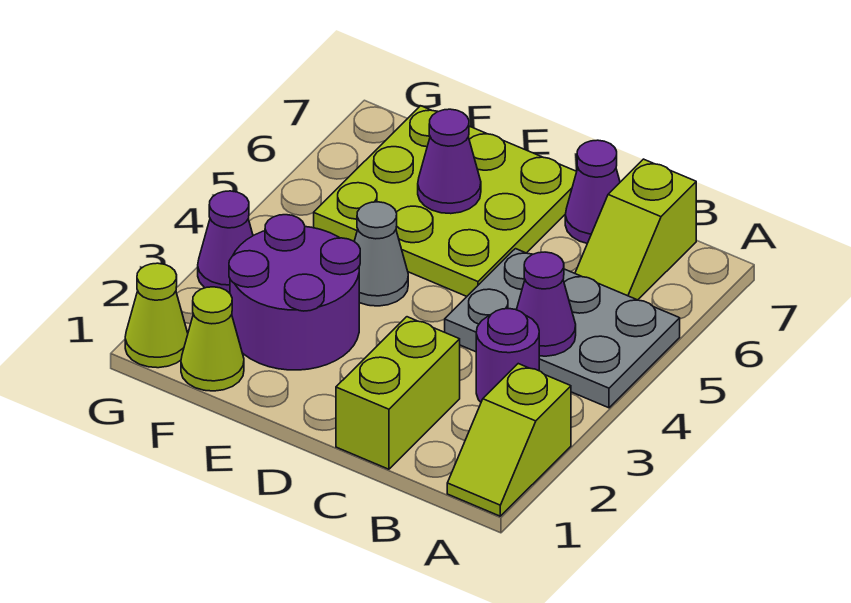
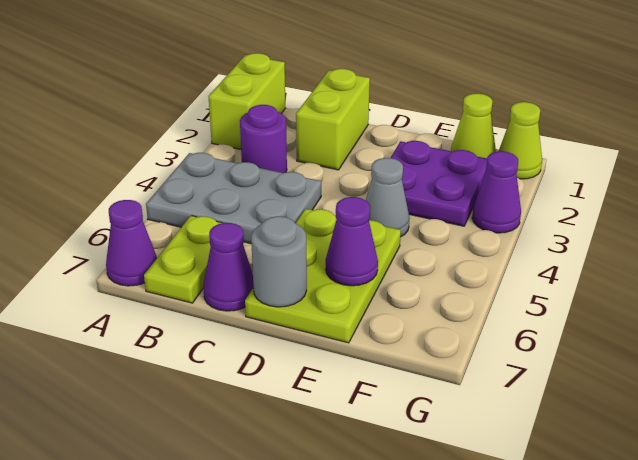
lime 1x2 slope [447,364,571,516] -> lime 1x2 brick [208,53,286,149]
purple 1x1 cone [517,252,576,356] -> purple 1x1 cone moved to [106,200,157,286]
lime 1x2 slope [575,159,696,300] -> lime 1x2 plate [144,216,221,303]
lime 3x3 plate [314,106,577,296] -> lime 2x3 plate [245,209,401,343]
none -> grey 1x1 round brick [251,216,307,307]
purple 2x2 round brick [229,215,360,370] -> purple 2x2 plate [391,141,487,226]

